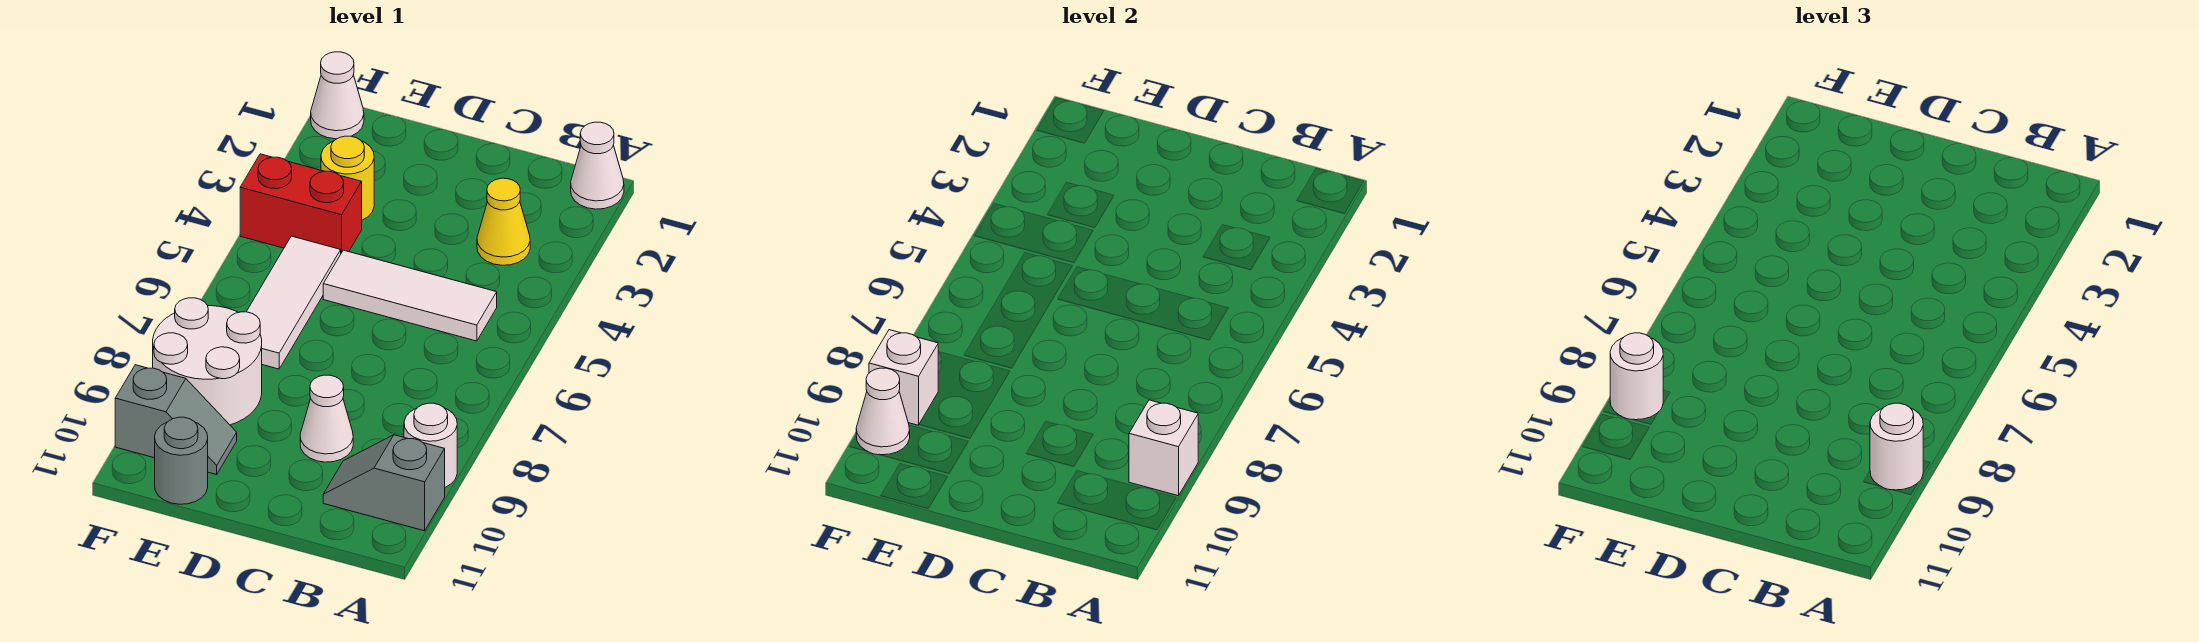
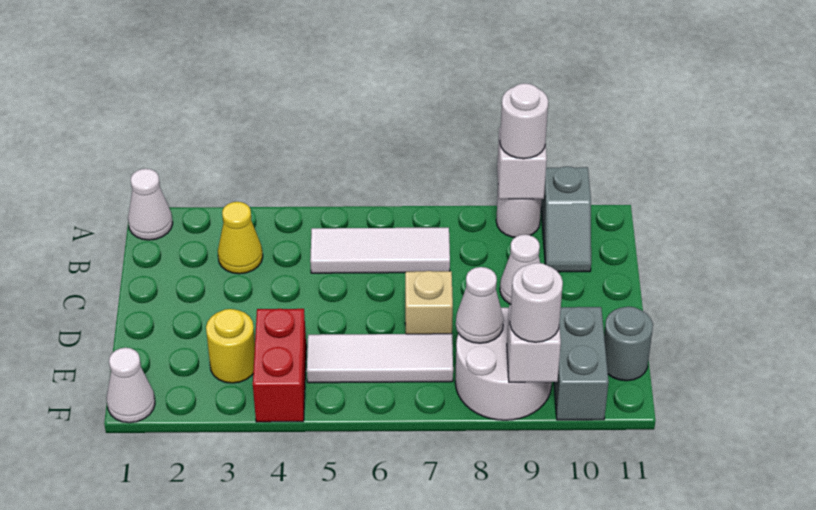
white 1x3 tile [323,250,497,341] -> white 1x3 tile turned to [310,228,450,273]
none -> tan 1x1 brick [405,271,453,334]
grey 1x2 slope [115,365,237,475] -> grey 1x2 brick [554,307,609,420]
white 1x1 cone [856,368,910,455] -> white 1x1 cone moved to [456,267,504,343]

